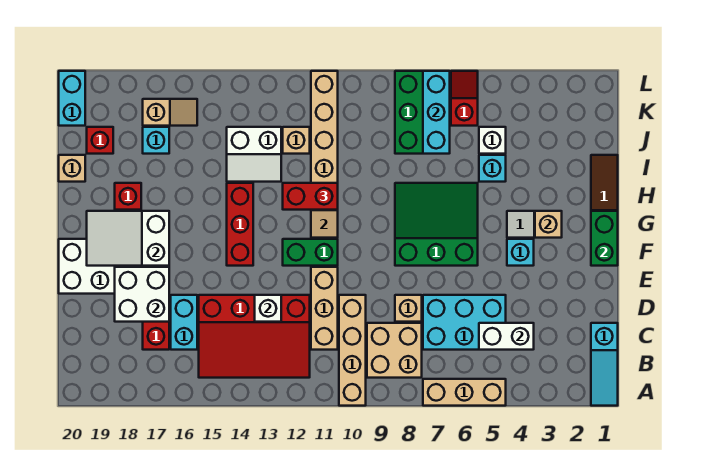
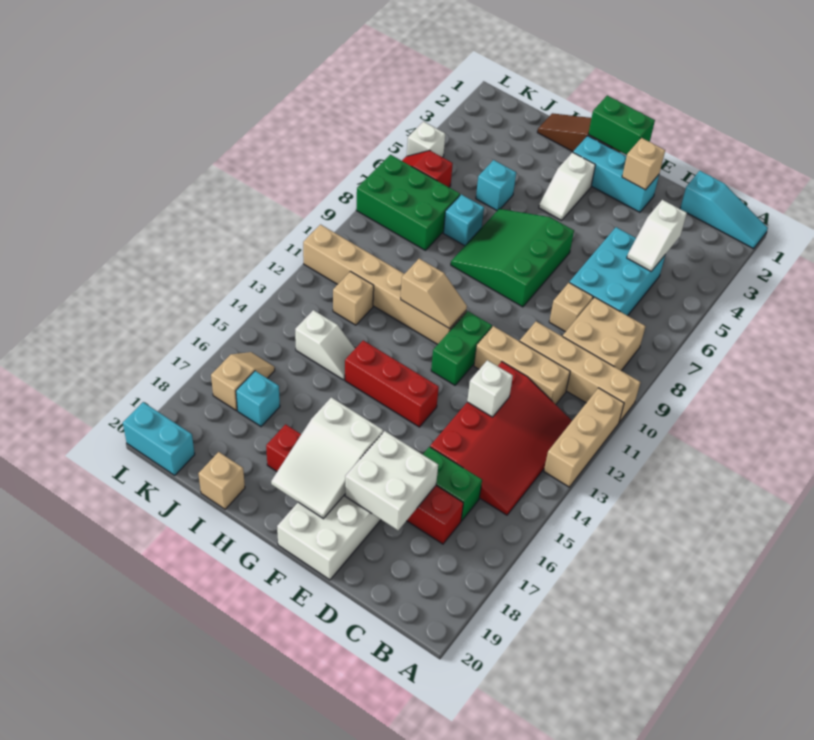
tan 1x3 brick [423,379,506,406] -> tan 1x3 brick moved to [544,388,624,487]
white 1x2 brick [479,323,534,350] -> white 1x2 slope [627,200,687,271]
cyan 1x2 brick [171,295,197,350] -> green 1x2 brick [423,447,482,521]
cyan 1x1 brick [507,239,534,266] -> cyan 1x1 brick moved to [443,194,484,246]
tan 1x1 brick [535,211,562,238] -> tan 1x1 brick moved to [622,138,665,190]
red 1x2 brick [283,183,338,210] -> none
white 2x2 slope [227,127,281,182] -> white 1x2 slope [295,310,355,380]
white 1x1 brick [479,127,506,154] -> white 1x1 brick moved to [407,122,445,157]
cyan 1x3 brick [423,71,450,154] -> cyan 1x3 brick moved to [573,136,659,212]
red 1x1 brick [87,127,113,154] -> none

